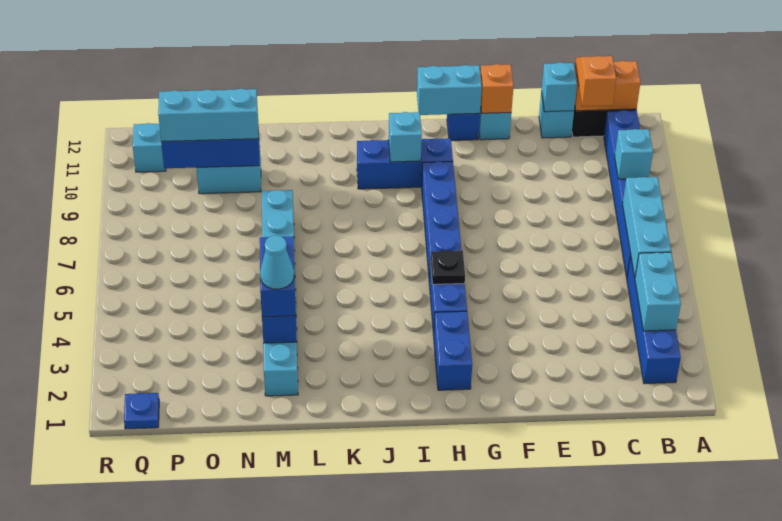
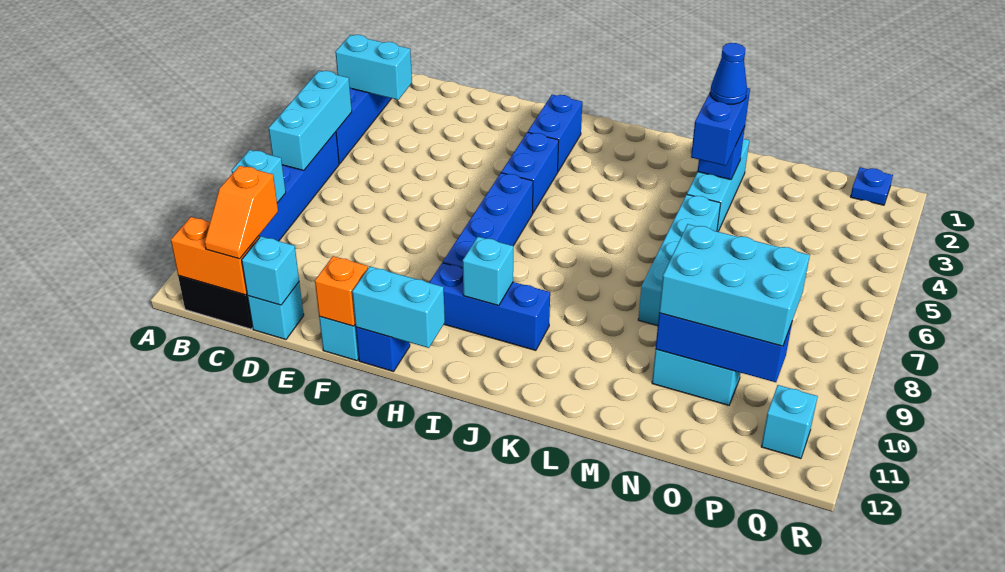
cyan 1x2 brick [635,252,681,331] -> cyan 1x2 brick turned to [335,35,412,100]
black 1x1 plate [430,251,465,284] -> none
cyan 1x1 cone [260,235,294,289] -> blue 1x1 cone [710,43,747,104]
cyan 1x3 brick [158,89,258,141] -> cyan 2x3 brick [659,224,810,346]

